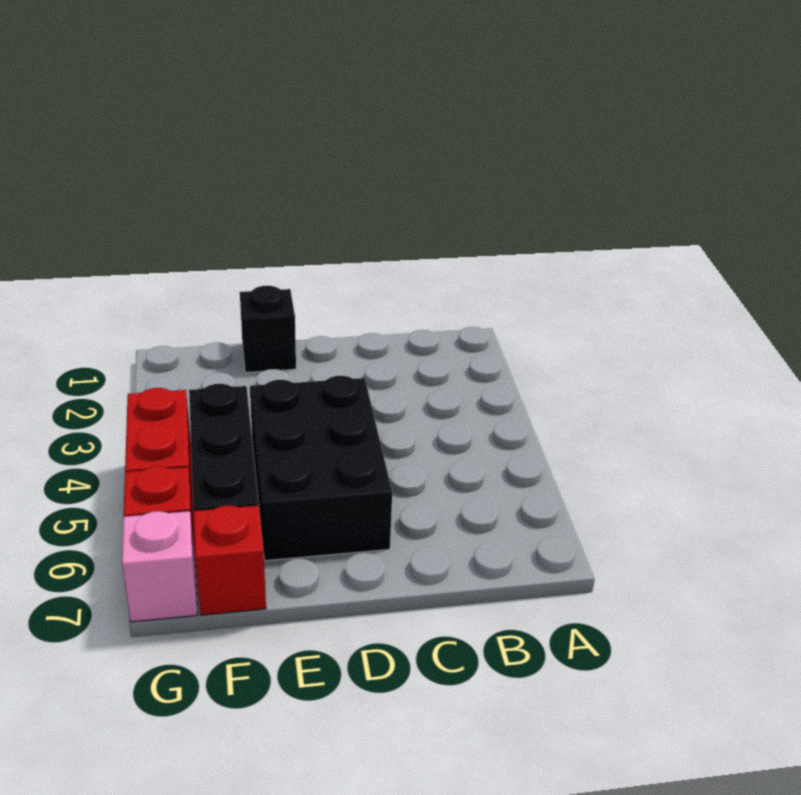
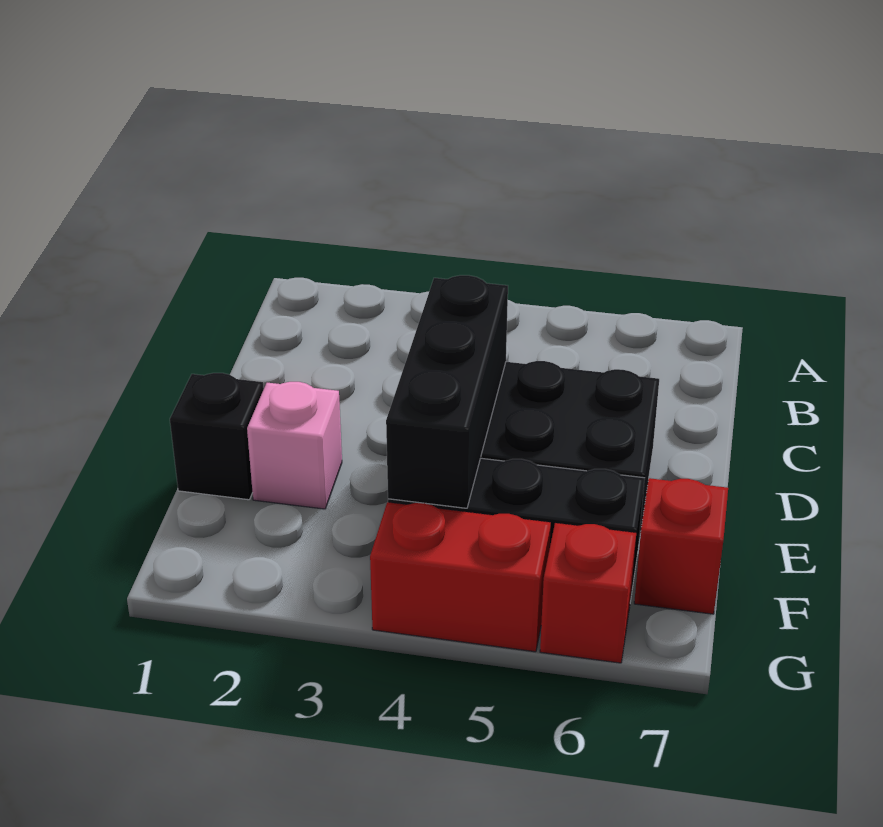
none -> black 1x3 brick [386,275,508,508]
pink 1x1 brick [122,511,197,622] -> pink 1x1 brick moved to [247,382,342,509]

